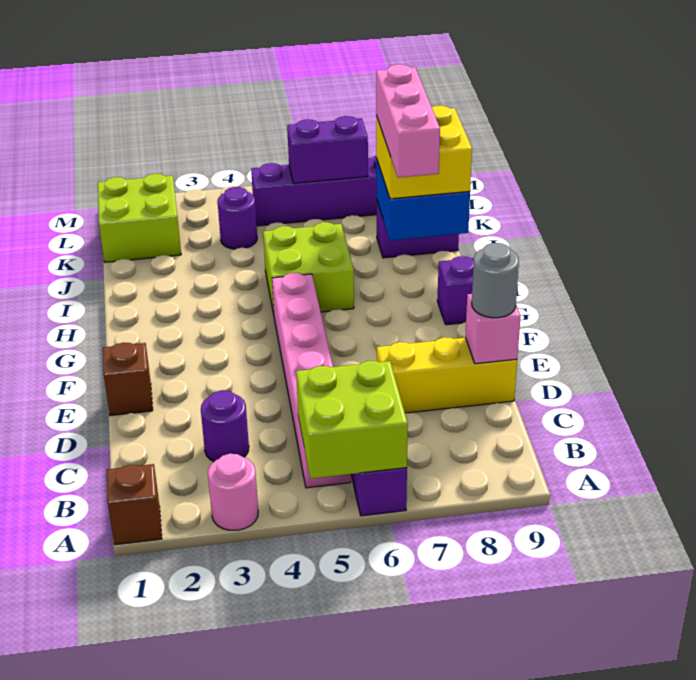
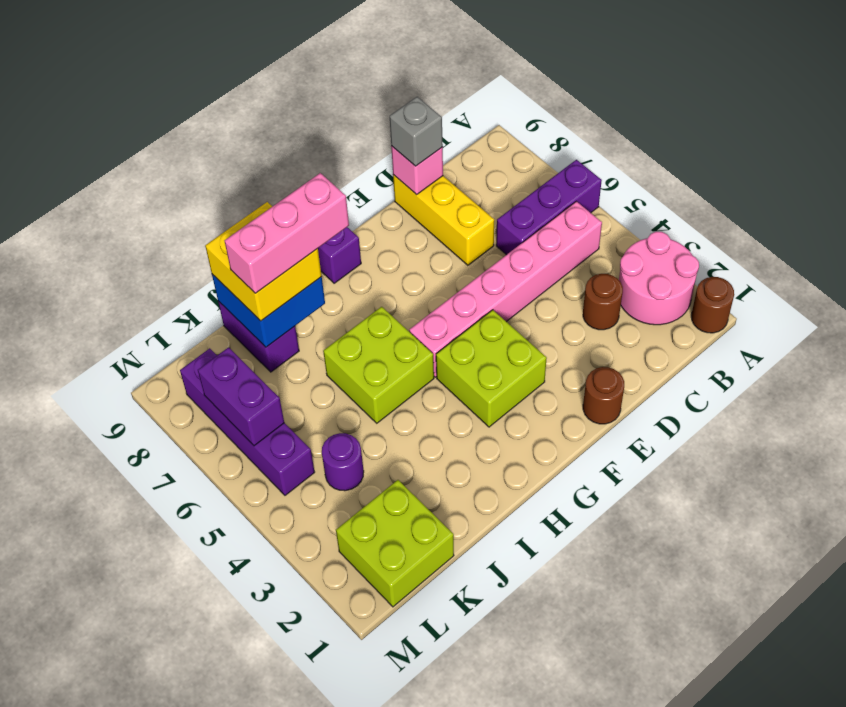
brown 1x1 brick [106,464,162,545] -> brown 1x1 round brick [691,277,734,333]
pink 1x1 round brick [208,454,258,530] -> pink 2x2 round brick [619,232,699,325]
lime 2x2 brick [296,361,408,479] -> lime 2x2 brick moved to [436,310,547,427]
purple 1x1 round brick [201,390,249,462] -> brown 1x1 round brick [583,274,623,330]
grey 1x1 round brick [472,243,519,318] -> grey 1x1 brick [390,97,443,166]
brown 1x1 brick [103,343,153,416] -> brown 1x1 round brick [583,367,624,424]

